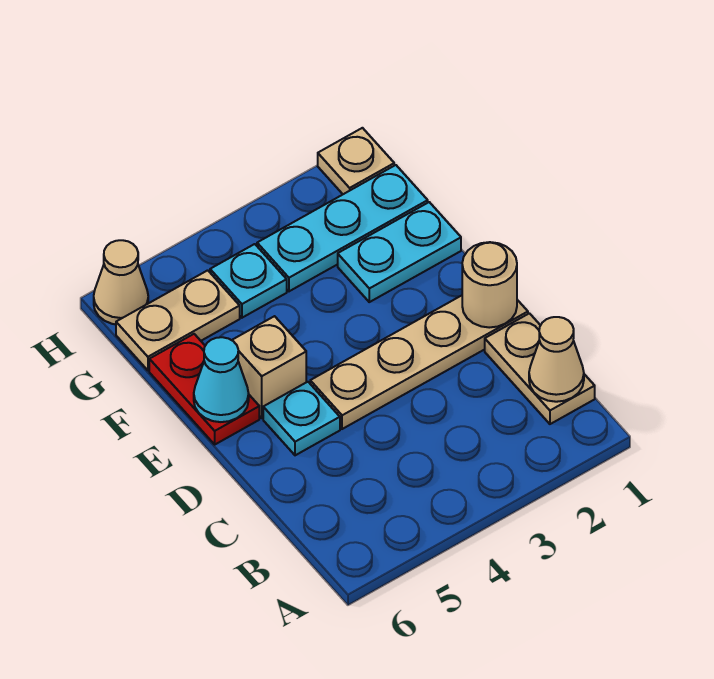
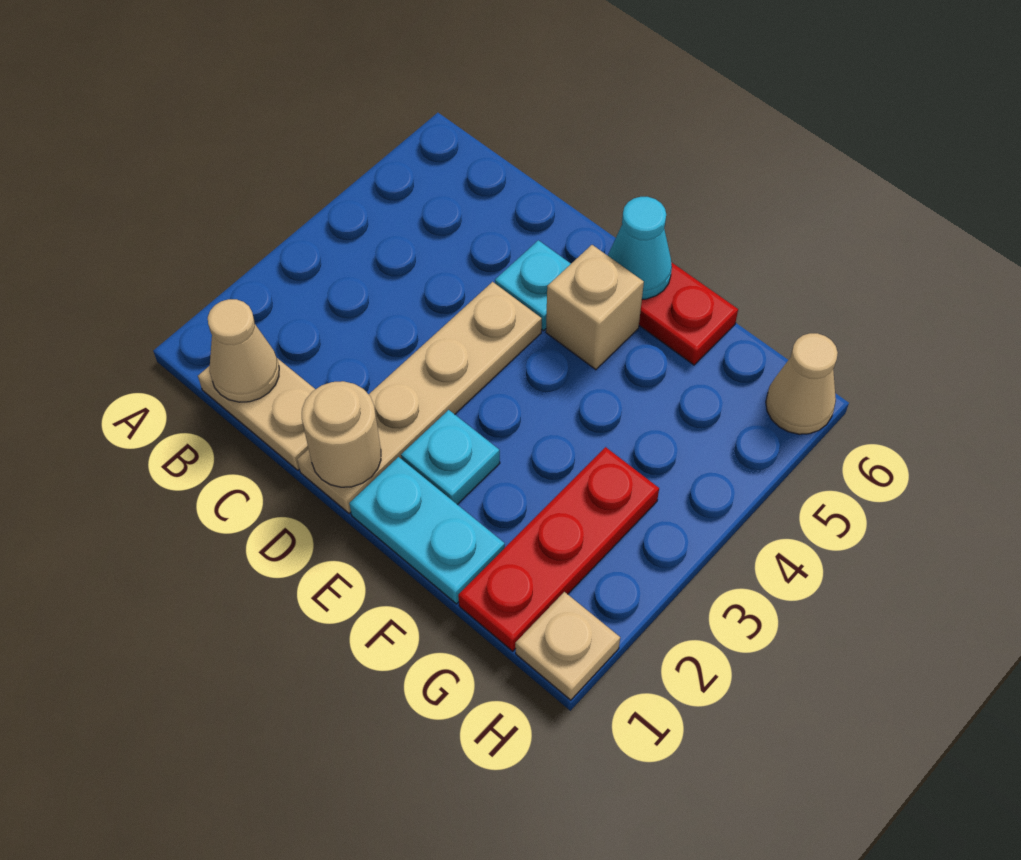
cyan 1x2 plate [338,202,461,302] -> cyan 1x2 plate turned to [349,457,505,604]
cyan 1x3 plate [257,165,428,291] -> red 1x3 plate [458,447,659,651]
cyan 1x1 plate [210,244,287,318] -> cyan 1x1 plate moved to [401,410,500,505]
tan 1x2 plate [116,270,240,370] -> none

